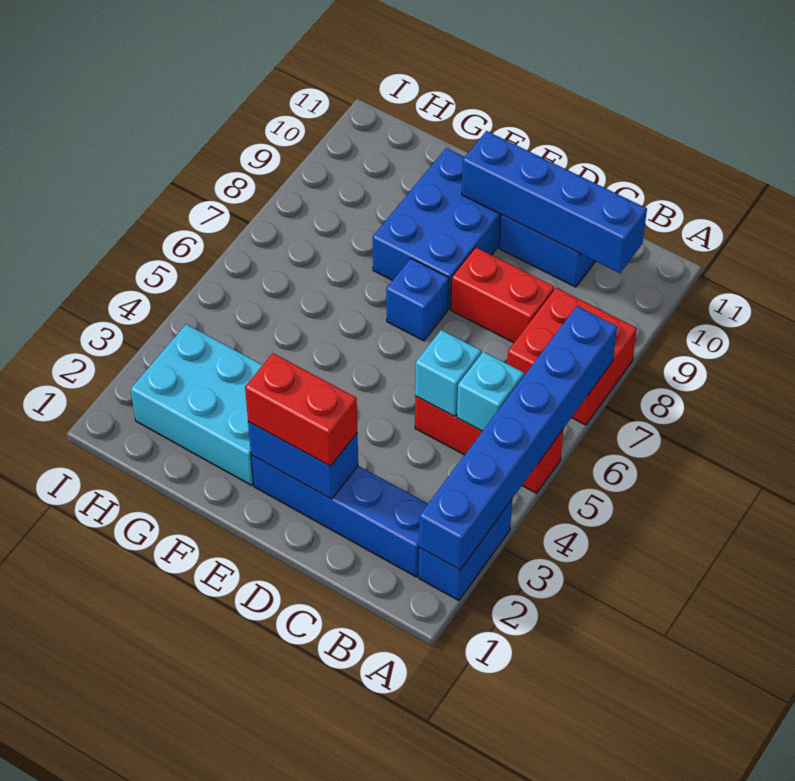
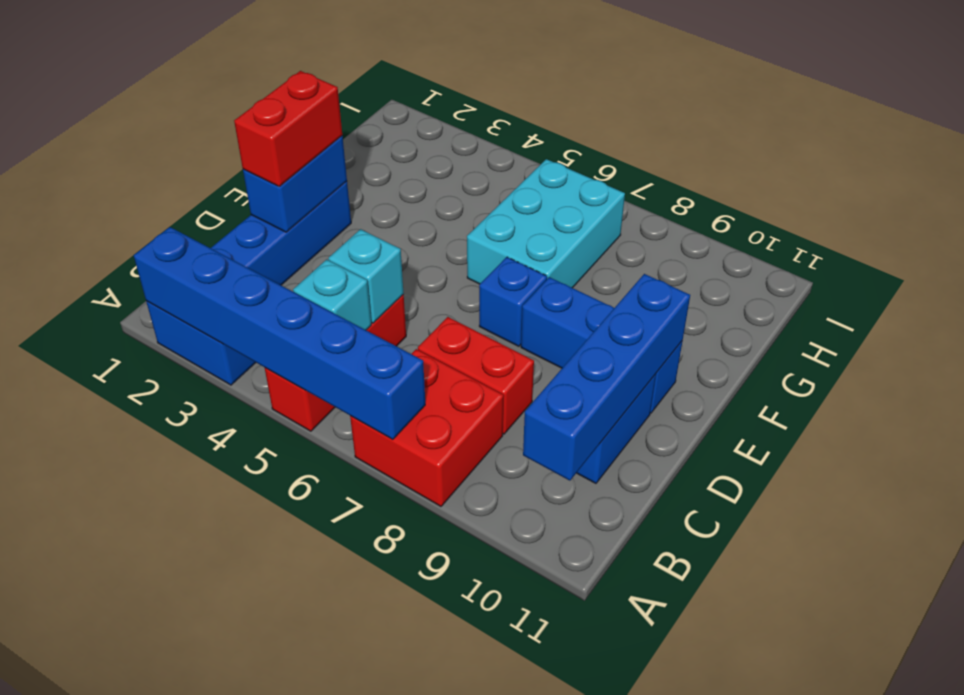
red 1x2 brick [451,247,554,343] -> red 1x2 brick turned to [418,317,534,434]
blue 2x3 brick [373,148,501,309] -> blue 1x3 brick [521,277,682,413]
cyan 2x3 brick [131,324,263,485] -> cyan 2x3 brick moved to [467,159,625,288]

